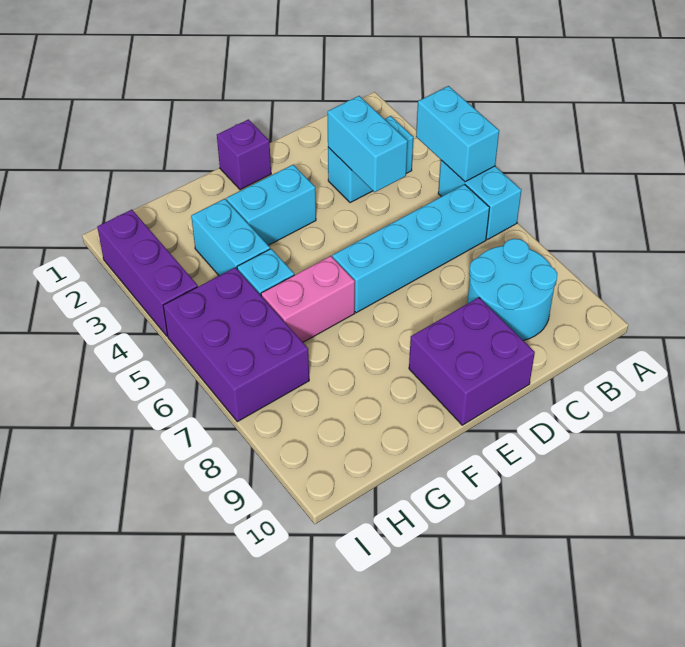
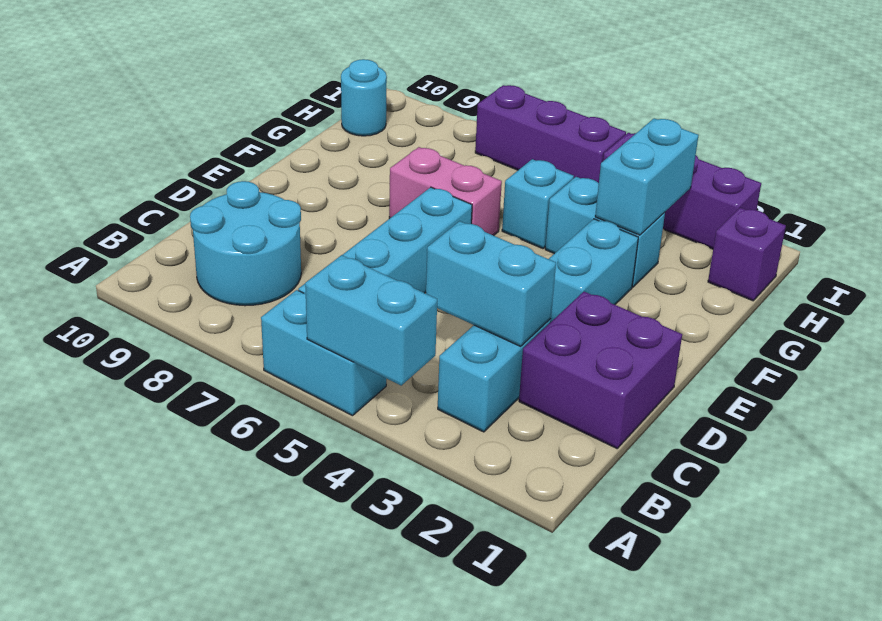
purple 2x2 brick [409,297,535,425] -> purple 2x2 brick moved to [519,292,682,448]
purple 1x1 brick [217,119,271,190] -> purple 1x1 brick moved to [708,208,786,301]
pink 1x2 brick [261,256,355,342] -> pink 1x2 brick turned to [389,147,502,236]
none -> cyan 1x2 brick [595,118,699,235]
purple 2x3 brick [163,267,309,422] -> purple 1x3 brick [475,85,626,183]
none -> cyan 1x1 round brick [341,59,387,136]

